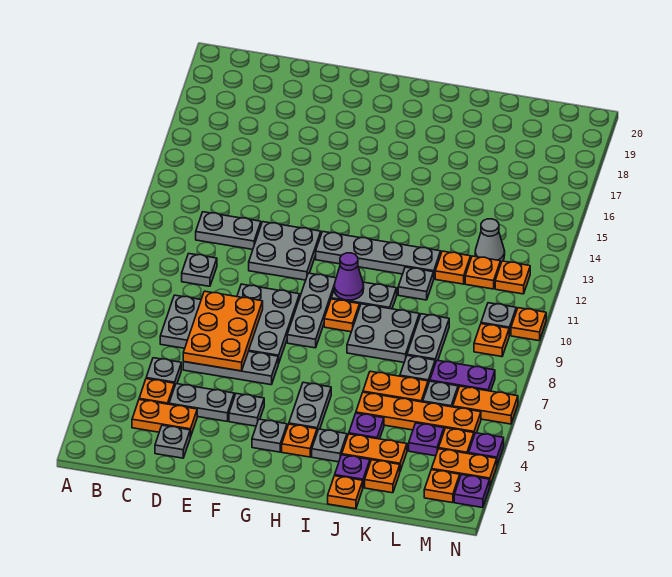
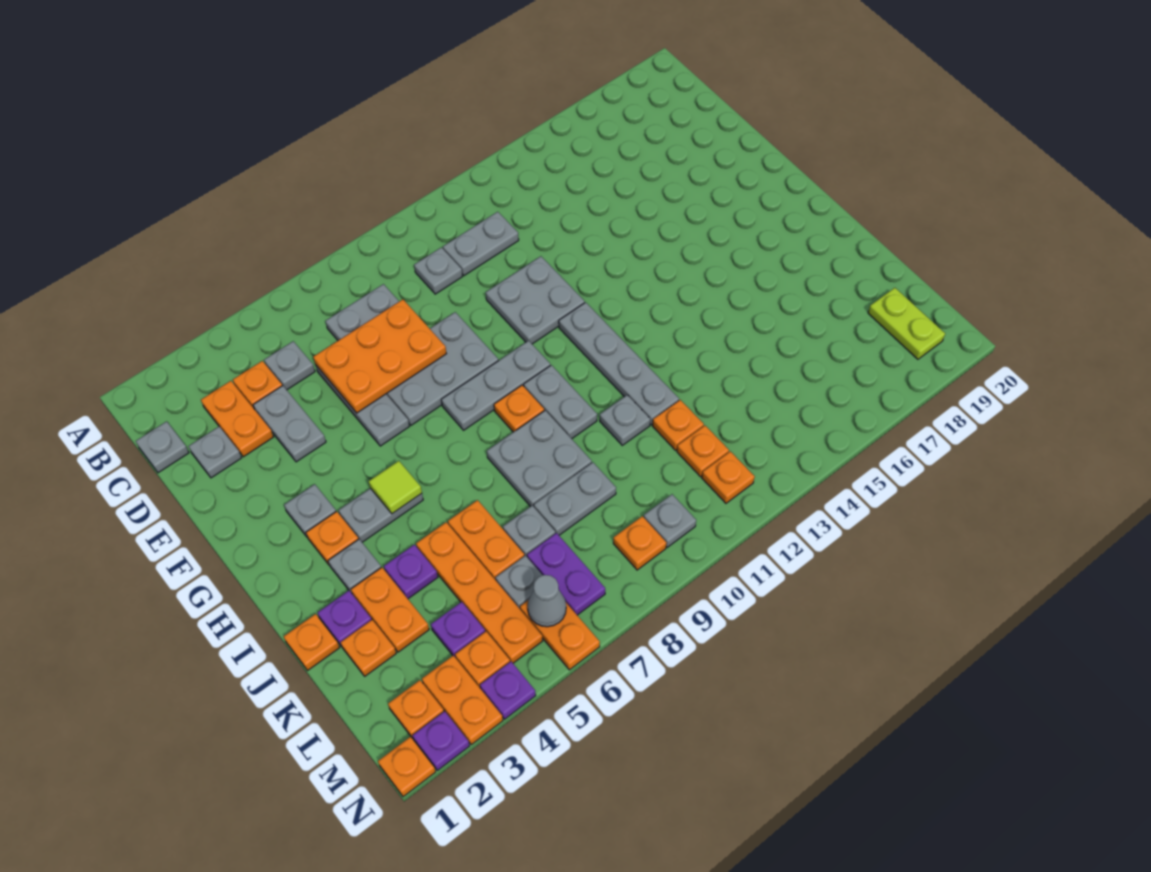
grey 1x2 plate [196,212,261,249] -> grey 1x2 plate turned to [443,212,519,276]
grey 1x1 plate [229,393,264,426] -> grey 1x1 plate moved to [136,421,189,473]
none -> lime 1x1 tile [369,461,422,514]
purple 1x1 cone [334,253,364,300] -> none
grey 1x1 cone [475,219,505,263] -> grey 1x1 cone moved to [528,575,566,627]
none -> lime 1x2 plate [868,288,945,359]
orange 1x1 plate [511,308,546,341] -> orange 1x1 plate moved to [378,737,436,797]

